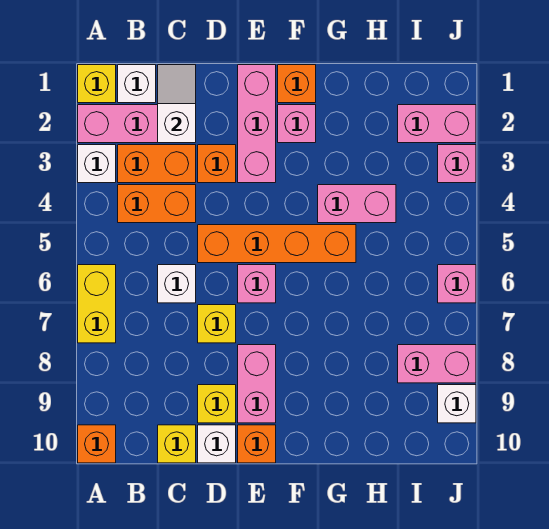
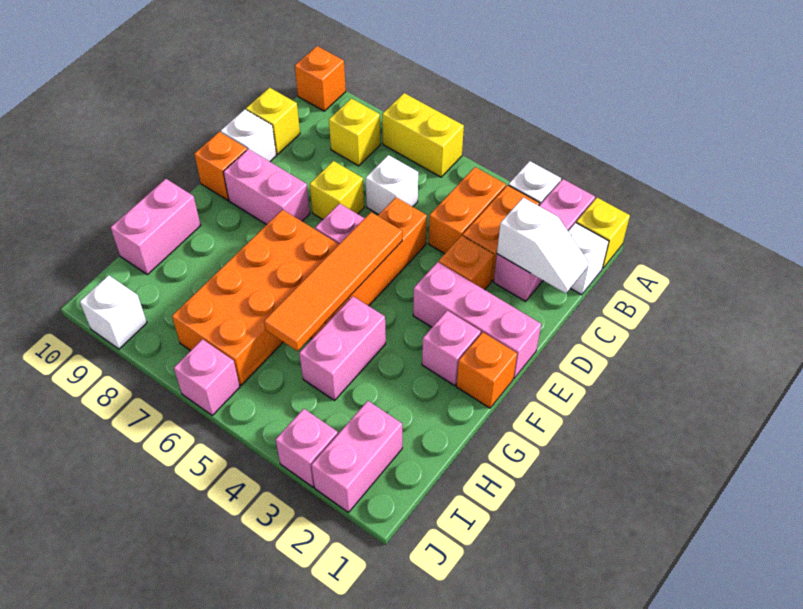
yellow 1x1 brick [198,385,236,423] -> yellow 1x1 brick moved to [329,98,380,166]
none -> orange 1x4 tile [264,212,402,351]
none -> orange 2x4 brick [172,210,339,385]
pink 1x2 brick [398,345,476,383] -> pink 1x2 brick moved to [111,179,201,275]

